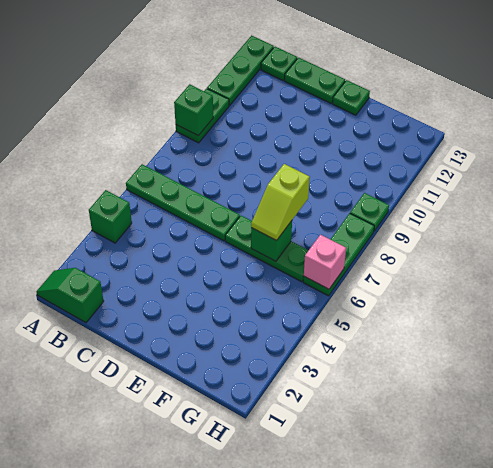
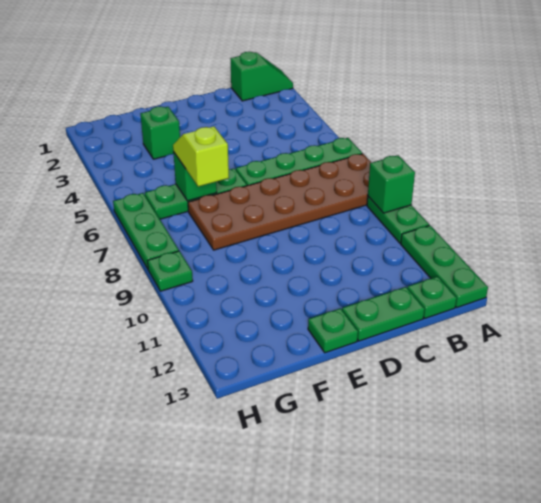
green 1x1 brick [89,190,132,243] -> green 1x1 brick moved to [140,106,180,159]
none -> brown 2x6 plate [188,154,371,250]
pink 1x1 brick [304,235,346,289] -> none

